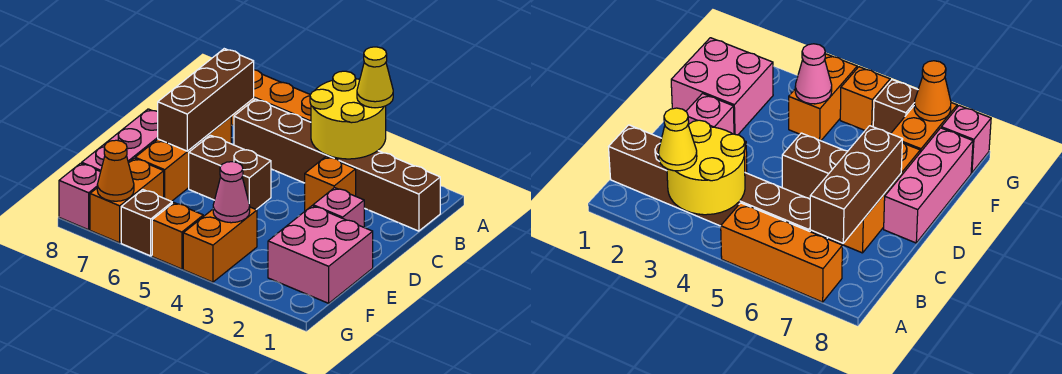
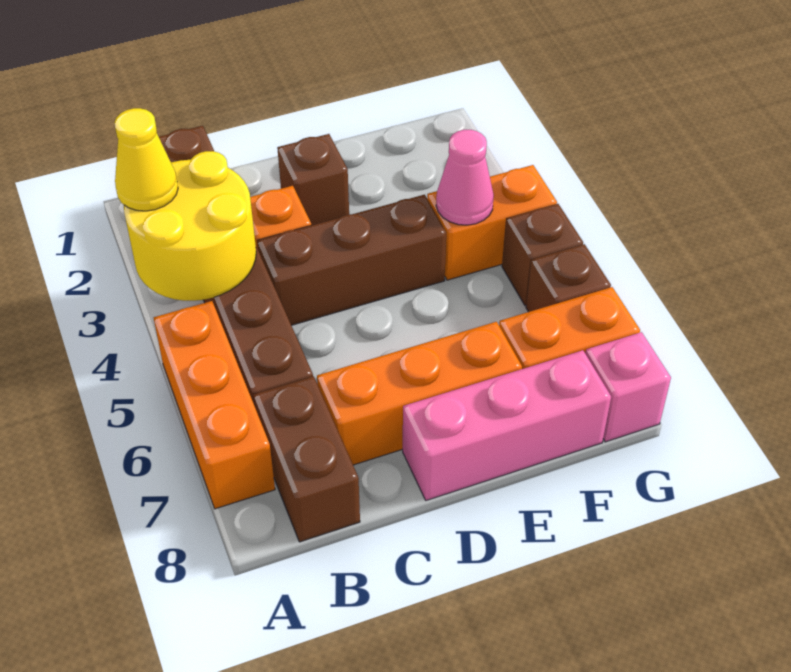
brown 1x3 brick [158,49,254,151] -> brown 1x3 brick moved to [257,195,446,325]
pink 1x1 brick [313,188,364,227] -> brown 1x1 brick [277,134,349,225]
brown 1x2 brick [189,135,271,209] -> brown 1x2 brick moved to [253,376,360,542]
pink 2x2 brick [268,206,373,303] -> none
orange 1x1 brick [152,203,203,269] -> brown 1x1 brick [502,204,583,306]
orange 1x1 cone [97,140,134,201] -> none

